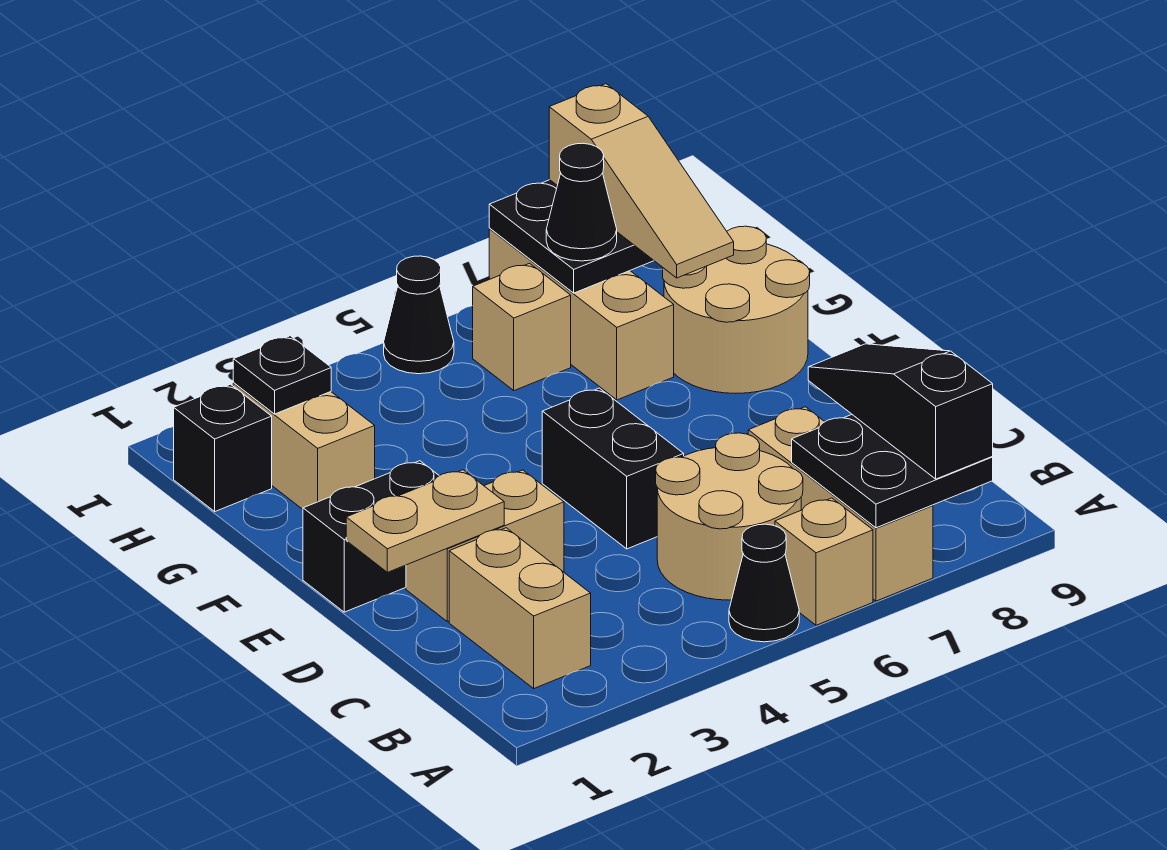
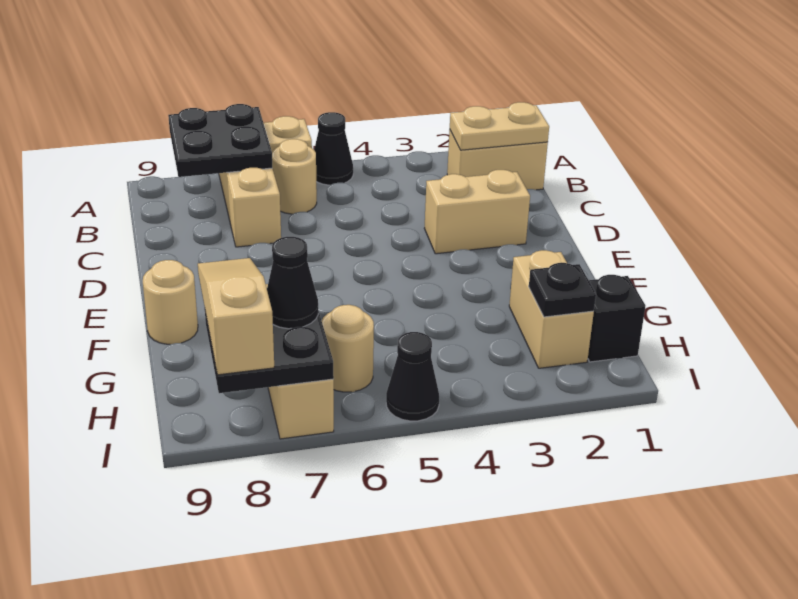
black 1x3 slope [808,344,993,479] -> none
tan 1x2 brick [449,528,591,688] -> tan 1x2 brick turned to [447,130,548,190]
tan 2x2 round brick [656,433,803,600] -> tan 1x1 round brick [272,139,317,214]
tan 1x2 plate [346,470,504,572] -> tan 1x2 plate moved to [450,102,549,150]
black 1x2 brick [542,388,684,549] -> none
black 1x2 brick [303,461,439,612] -> none
tan 2x2 round brick [663,226,810,393] -> tan 1x1 round brick [143,260,198,344]
tan 1x1 brick [473,263,571,391] -> tan 1x1 round brick [322,305,374,392]

